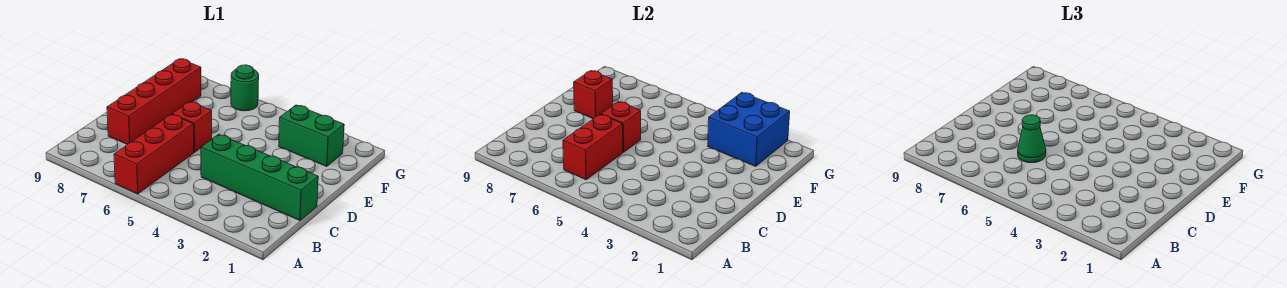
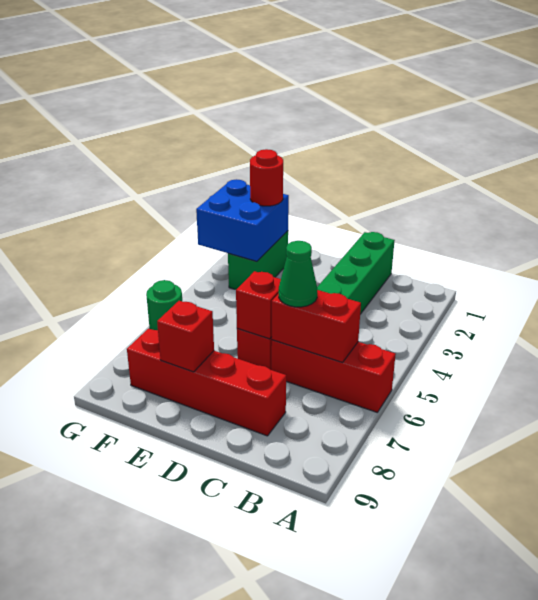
none -> red 1x1 round brick [250,149,283,206]

